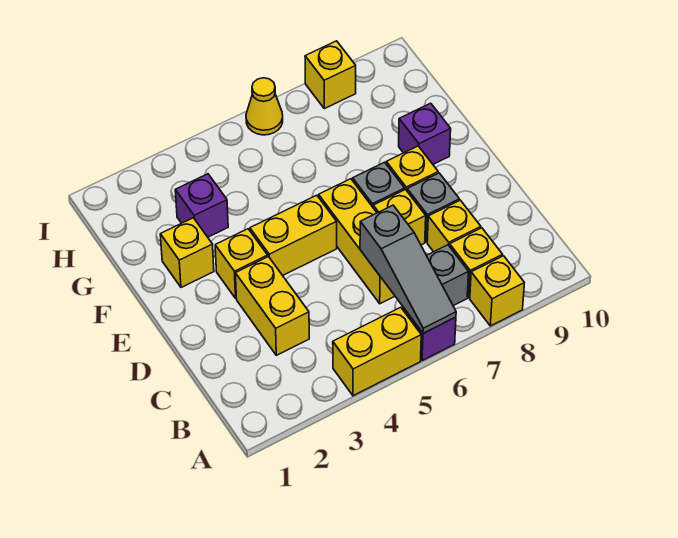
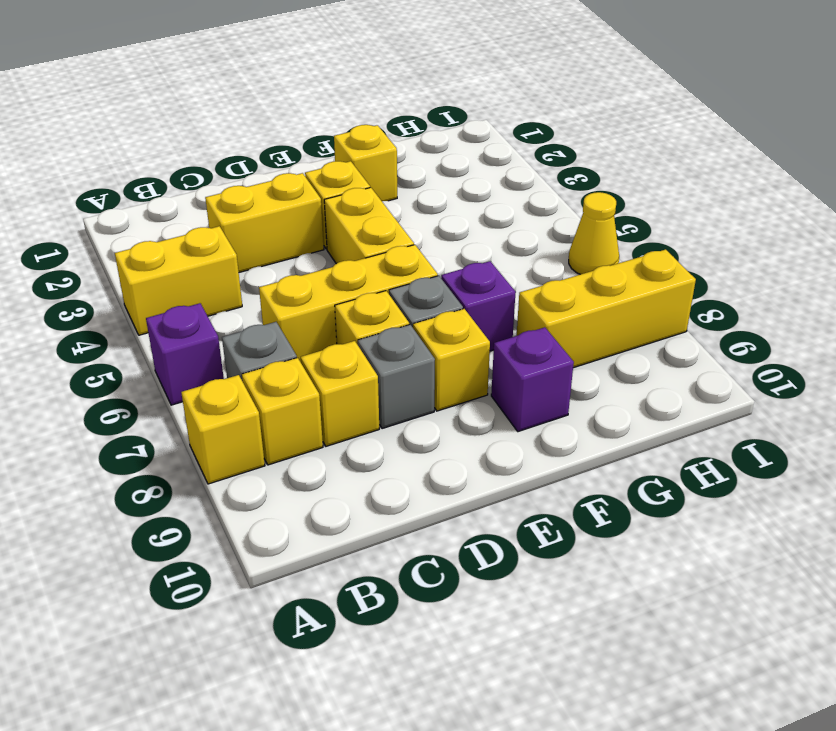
yellow 1x2 brick [333,307,421,396] -> yellow 1x2 brick turned to [115,226,242,335]
grey 1x3 slope [360,205,456,333] -> none
purple 1x1 brick [175,174,228,237] -> purple 1x1 brick moved to [441,261,516,351]
yellow 1x1 brick [305,41,356,109] -> yellow 1x3 brick [517,249,696,368]

